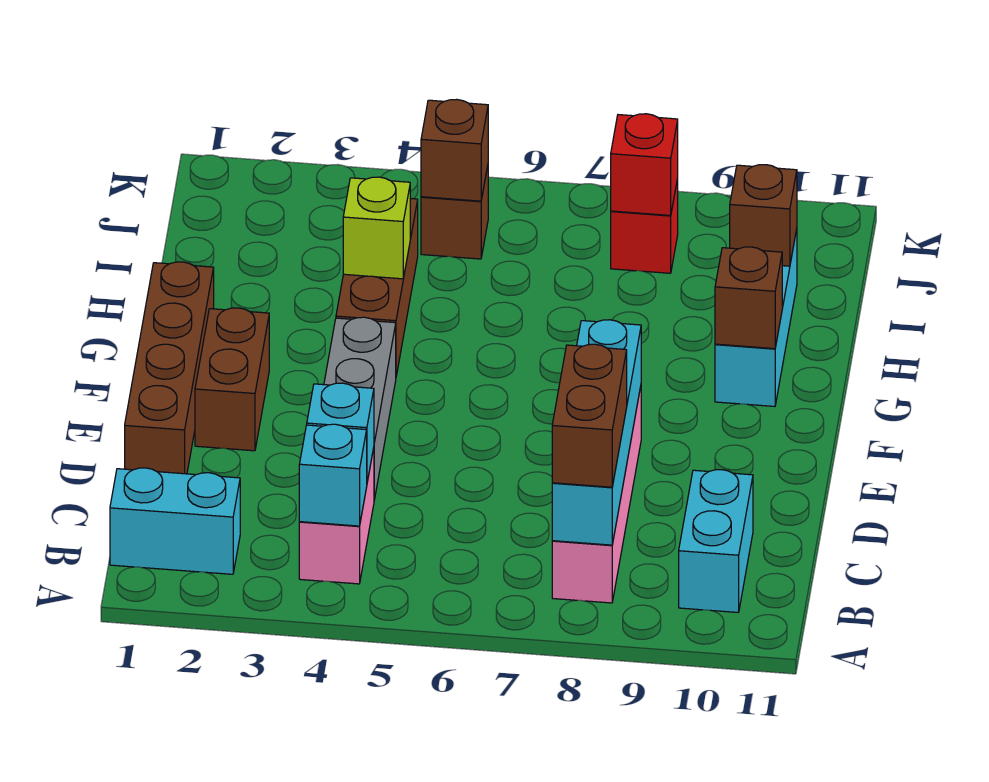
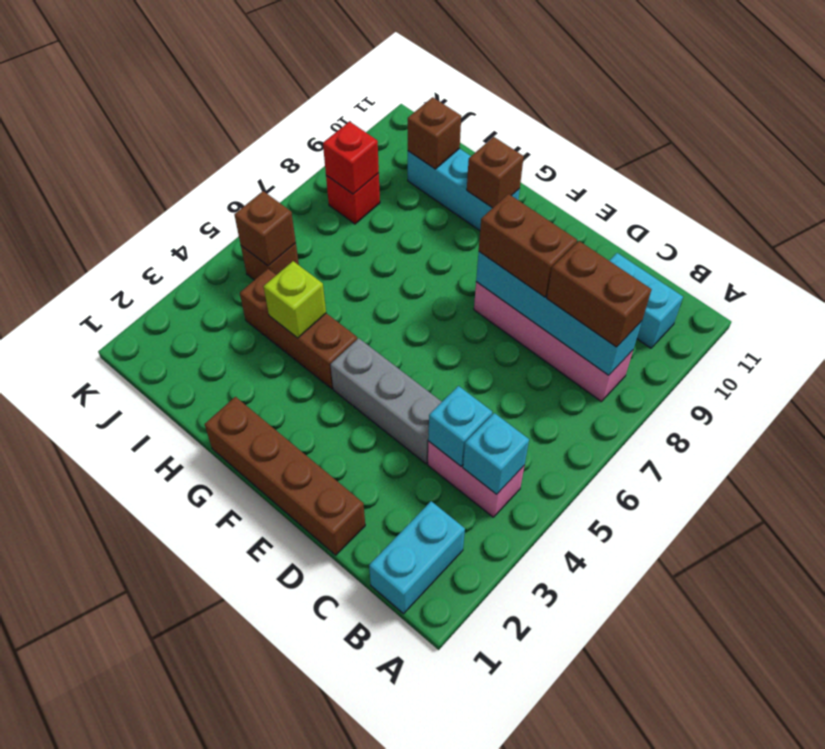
brown 1x2 brick [195,308,269,451] -> brown 1x2 brick moved to [479,194,577,297]

